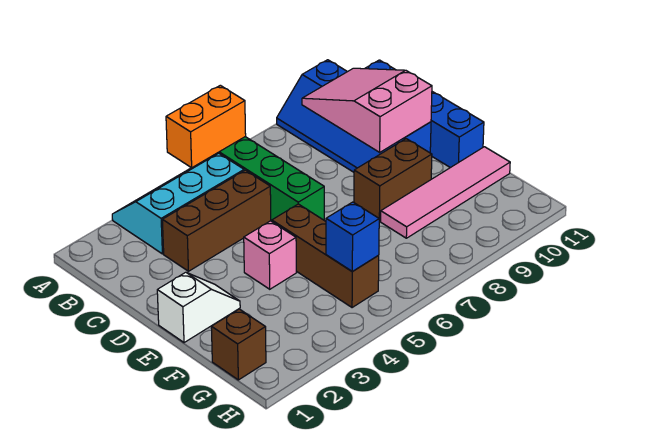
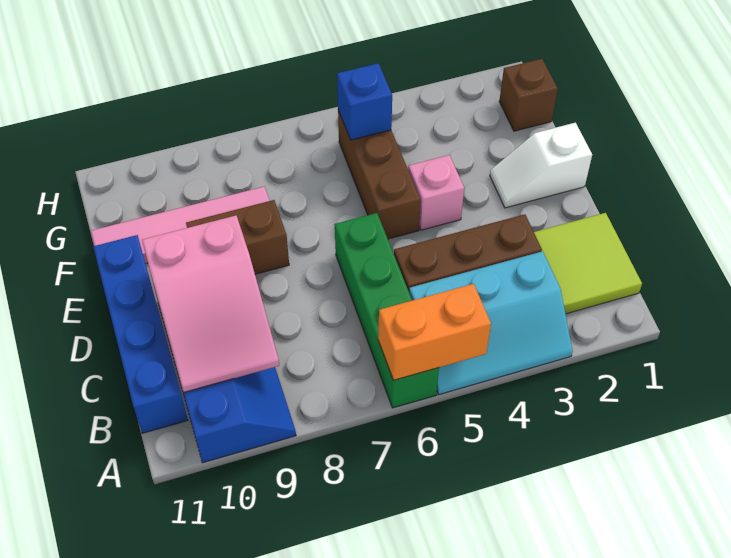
none -> lime 2x2 tile [534,213,642,314]

